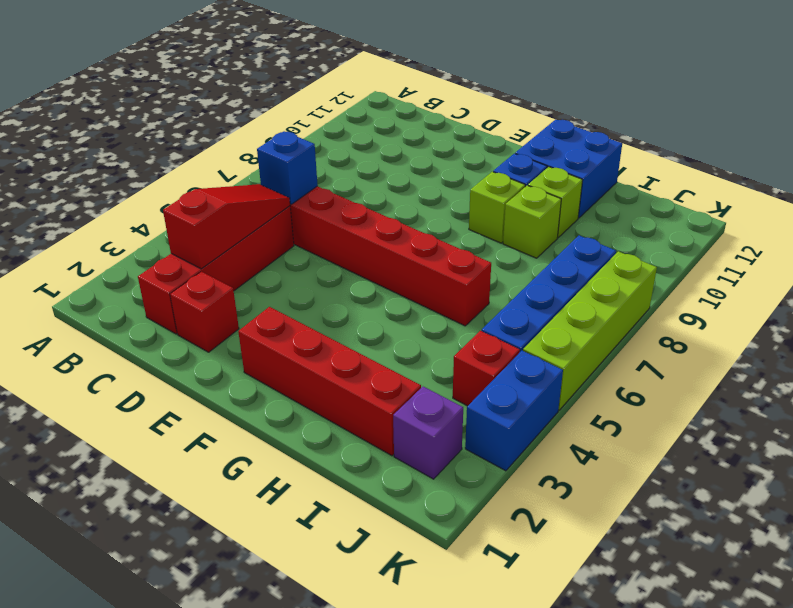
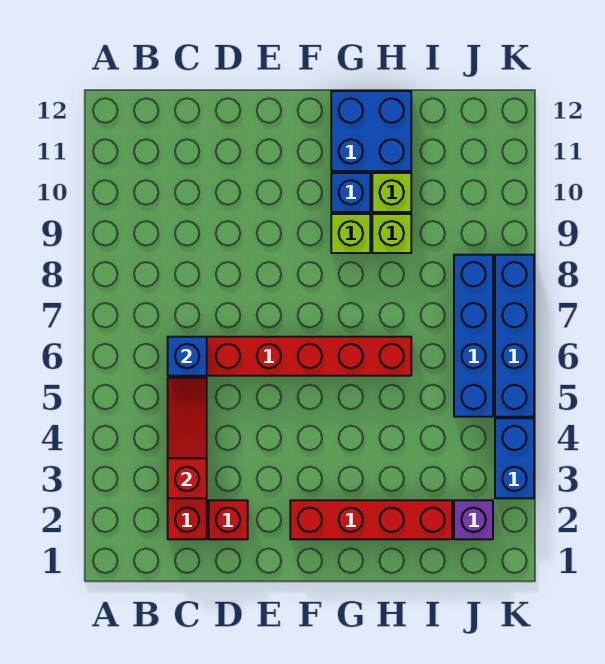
red 1x1 brick [453,331,520,406] -> none
lime 1x4 brick [523,251,657,410] -> blue 1x4 brick [495,255,534,417]

